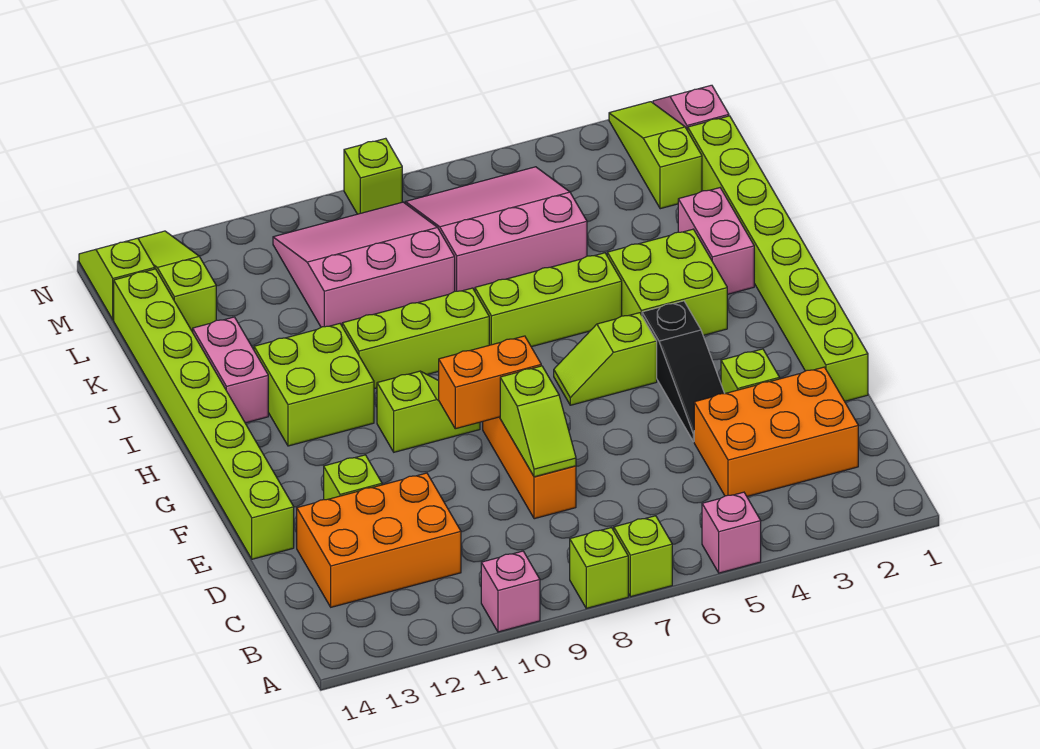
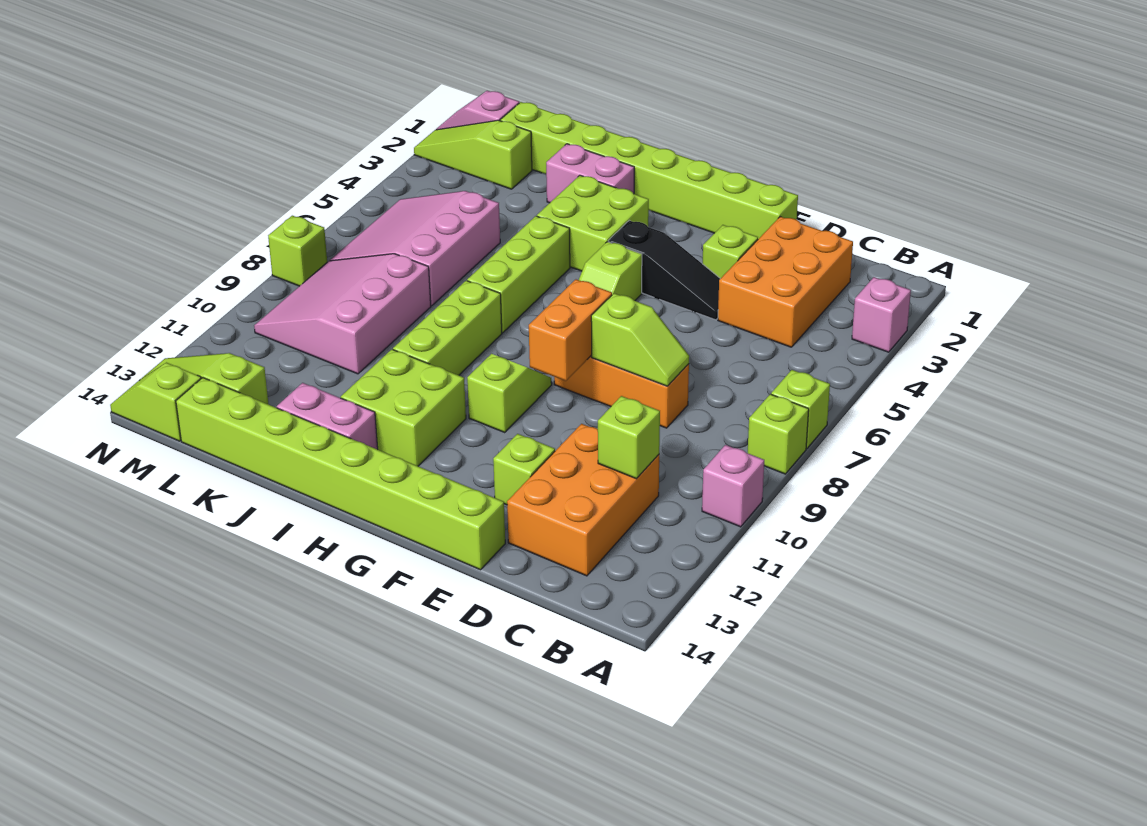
pink 1x1 brick [702,492,761,573] -> pink 1x1 brick moved to [852,277,911,352]
none -> lime 1x1 brick [598,396,660,479]

